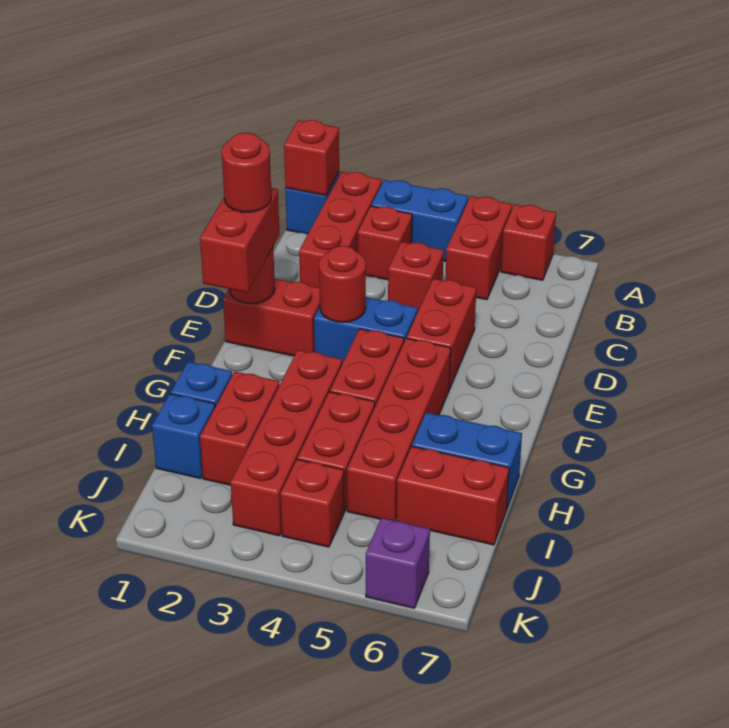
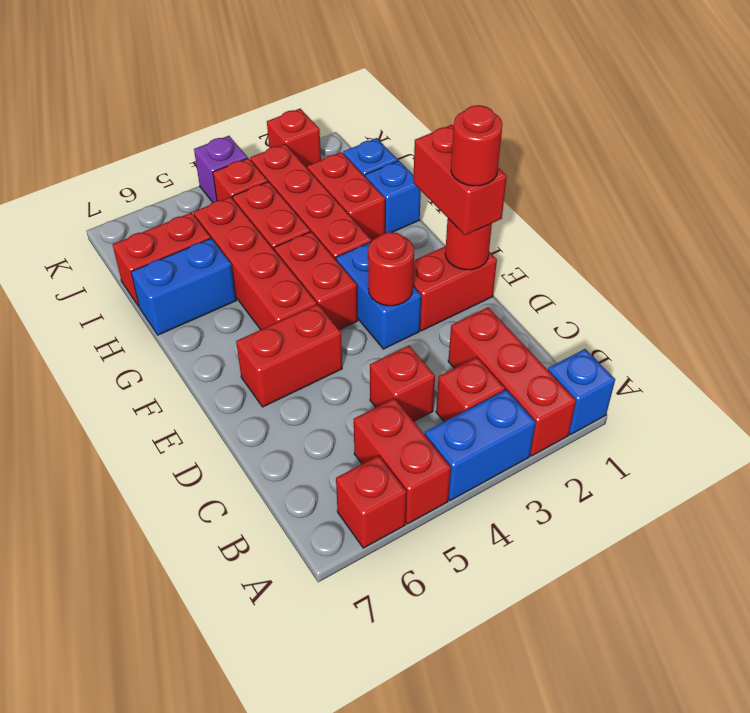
red 1x1 brick [284,120,339,195] -> red 1x1 brick moved to [267,109,321,168]
red 1x2 brick [407,279,476,389] -> red 1x2 brick turned to [236,304,342,407]
blue 1x2 brick [314,297,417,363] -> blue 1x2 brick turned to [336,242,421,349]
purple 1x1 brick [366,518,430,608] -> purple 1x1 brick moved to [194,136,248,202]

